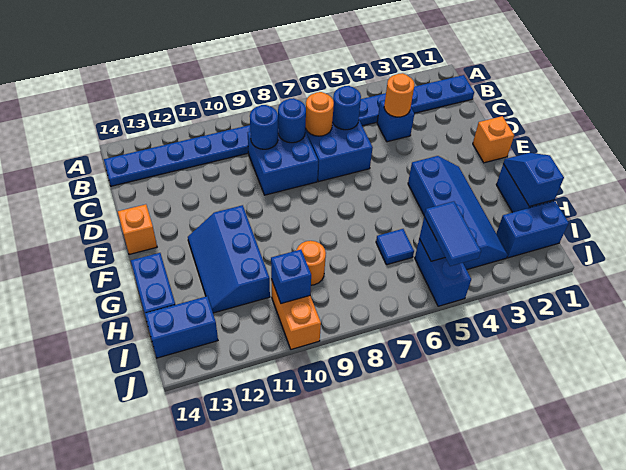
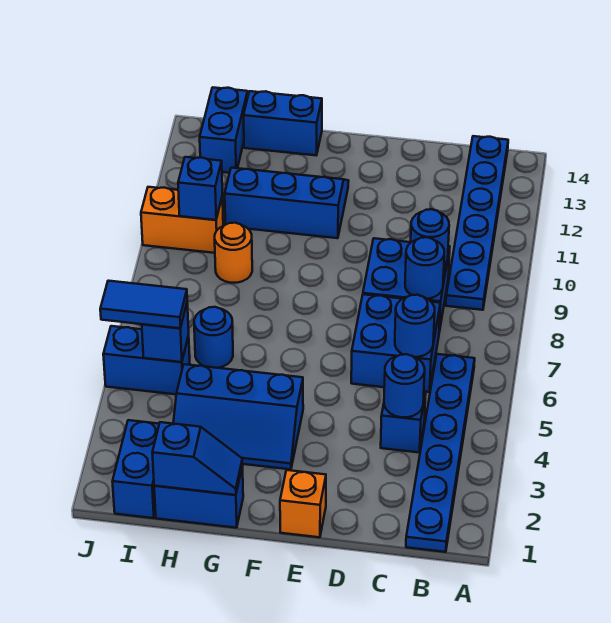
orange 1x1 round brick [384,73,414,117] -> blue 1x1 round brick [384,354,425,417]
orange 1x1 round brick [306,92,334,136] -> none
orange 1x1 brick [118,204,157,254] -> none
blue 2x4 slope [408,156,508,270] -> blue 2x3 slope [173,364,303,469]
blue 1x1 tile [376,229,414,265] -> blue 1x1 round brick [194,307,233,368]

